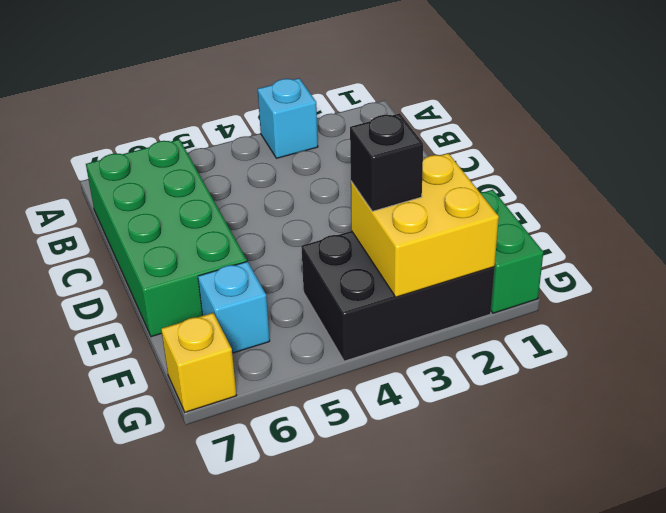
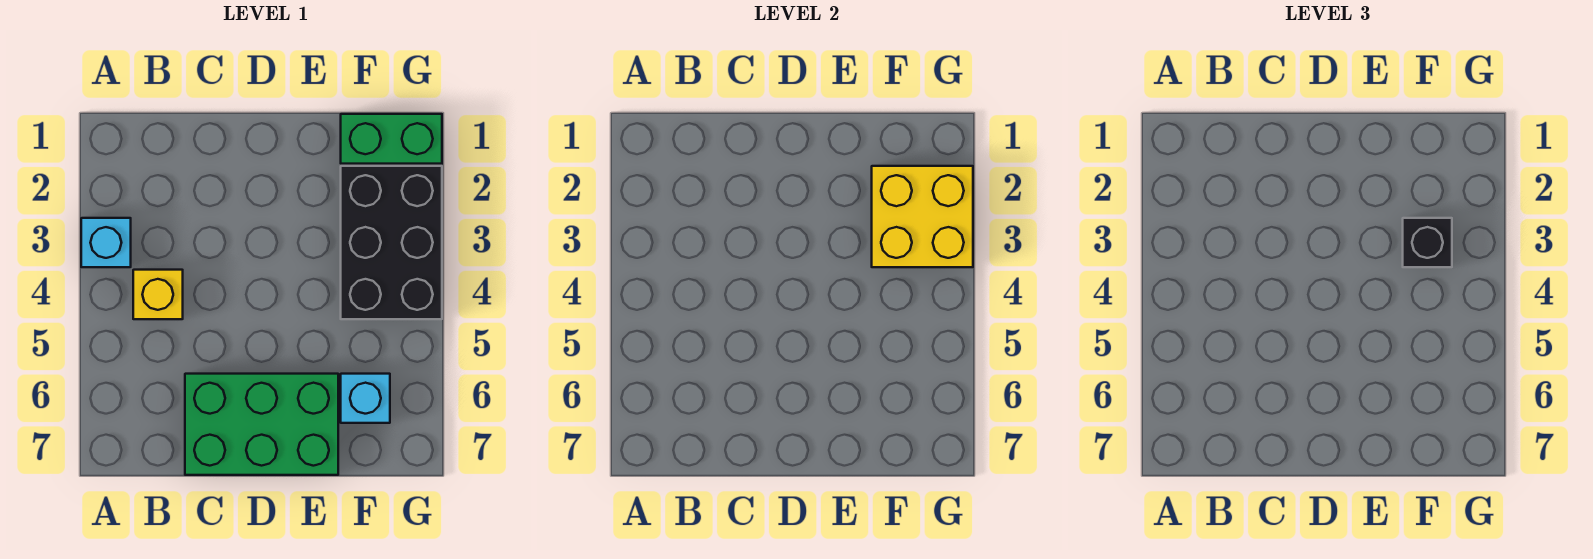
green 2x4 brick [86,139,247,337] -> green 2x3 brick [185,374,338,475]
yellow 1x1 brick [161,313,237,412] -> yellow 1x1 brick moved to [133,270,183,319]

